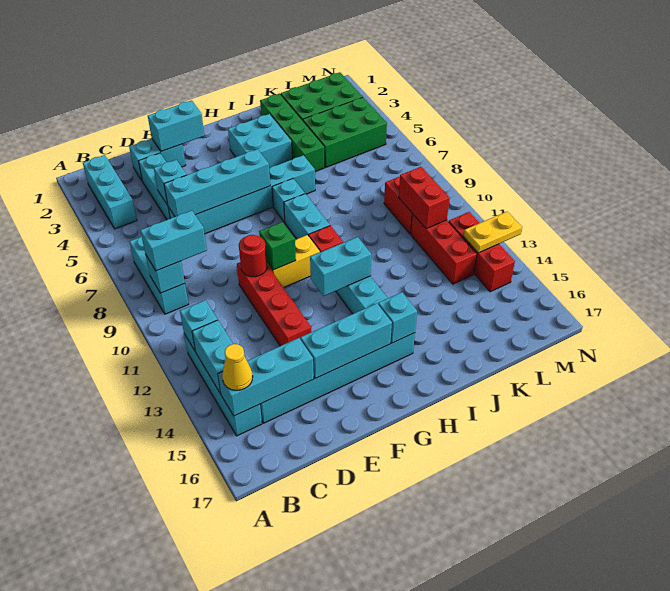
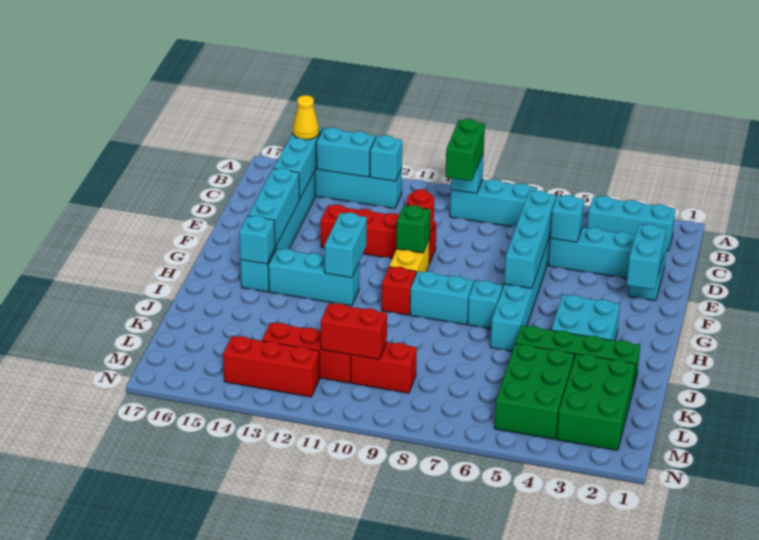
cyan 1x2 brick [140,211,207,271] -> green 1x2 brick [445,119,485,181]
yellow 1x2 plate [464,212,522,253] -> none

